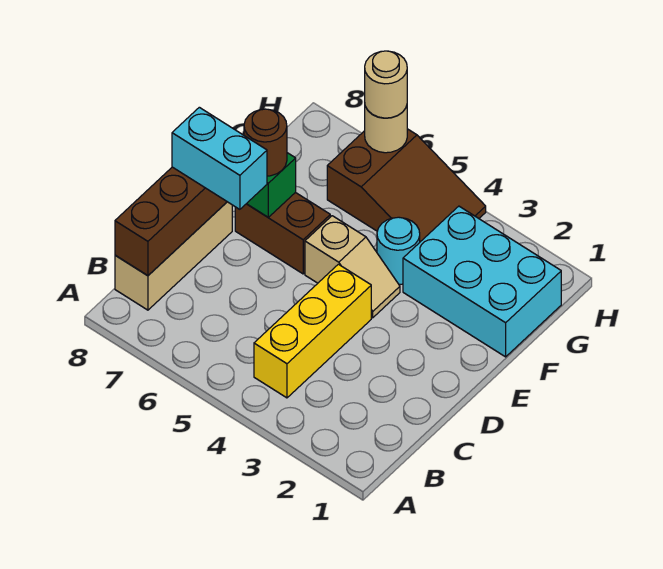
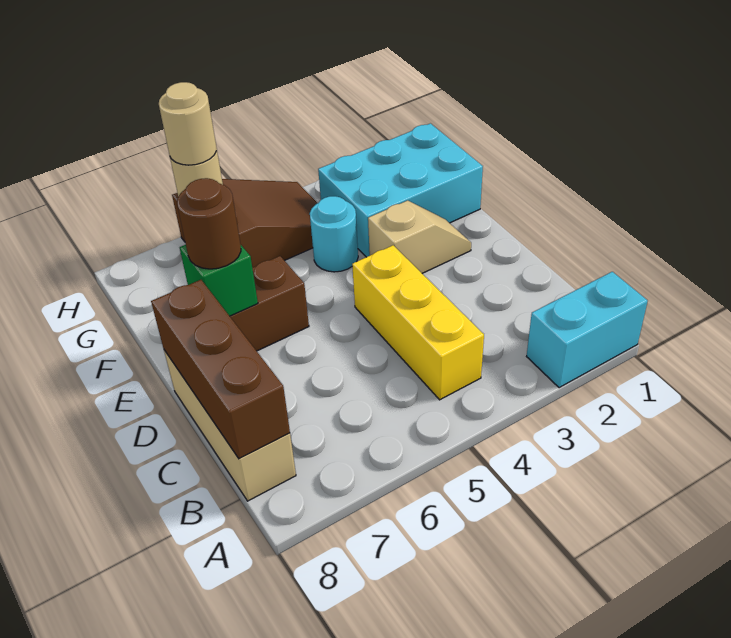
cyan 1x2 brick [172,107,267,209] -> cyan 1x2 brick moved to [527,272,648,388]
tan 1x2 slope [305,216,400,318] -> tan 1x2 slope moved to [368,200,471,273]

